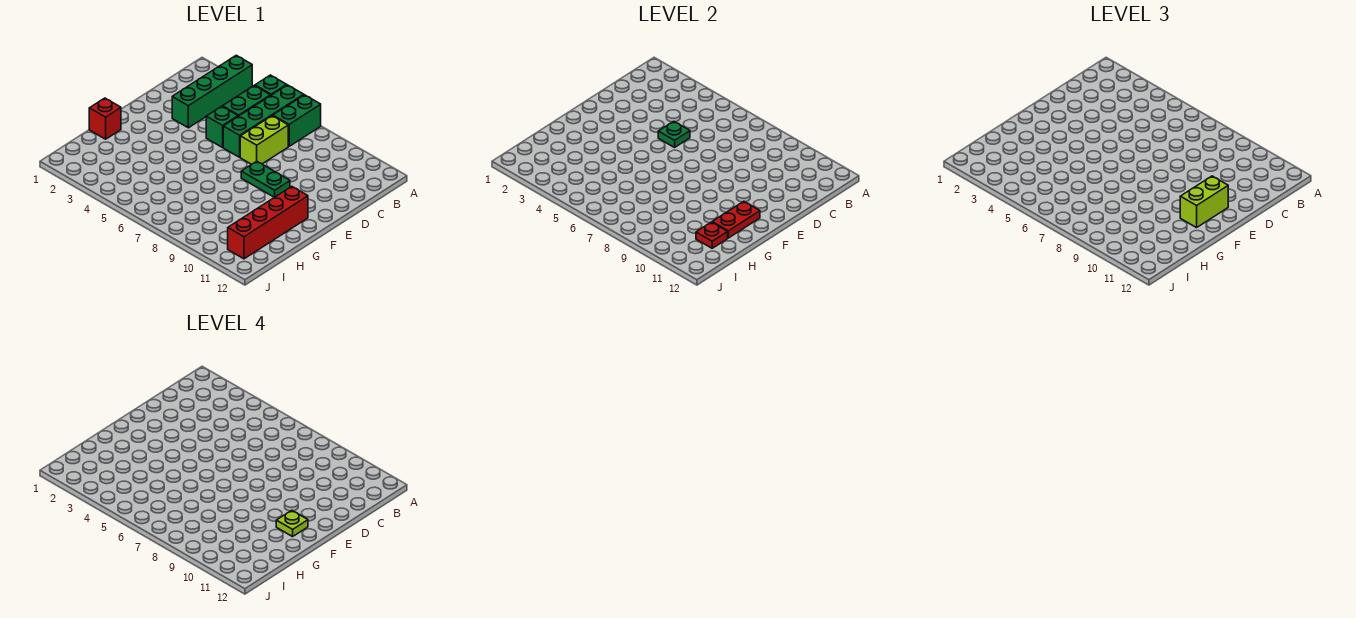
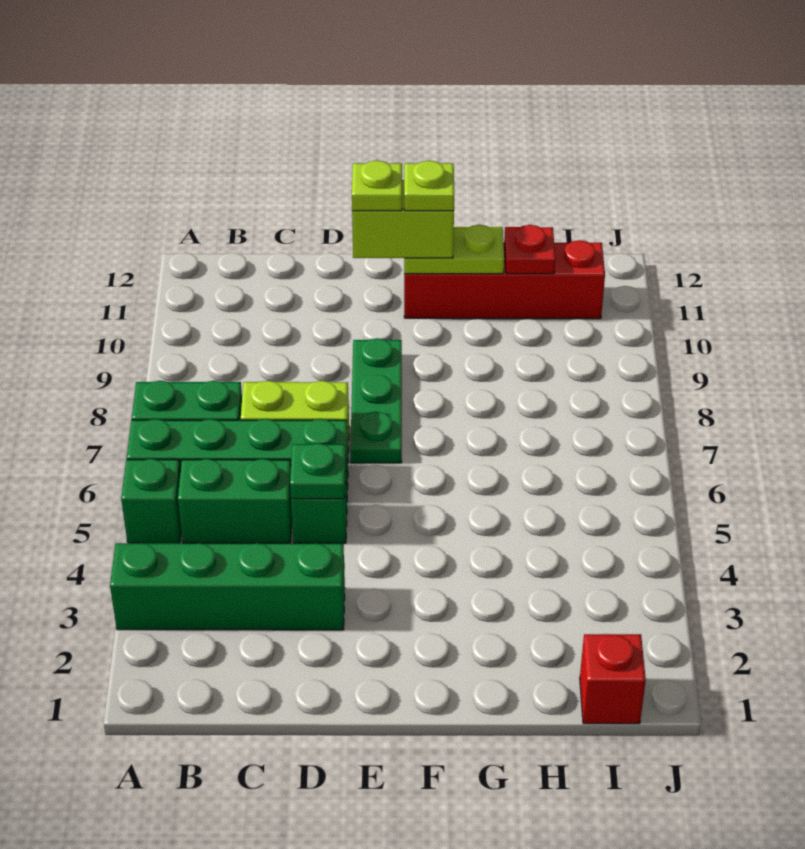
green 1x2 plate [241,161,290,197] -> green 1x3 plate [350,338,402,463]
none -> lime 1x1 plate [352,161,402,211]
red 1x2 plate [712,201,760,238] -> lime 1x2 plate [404,225,504,274]
red 1x1 brick [89,98,121,139] -> red 1x1 brick moved to [580,634,646,724]

